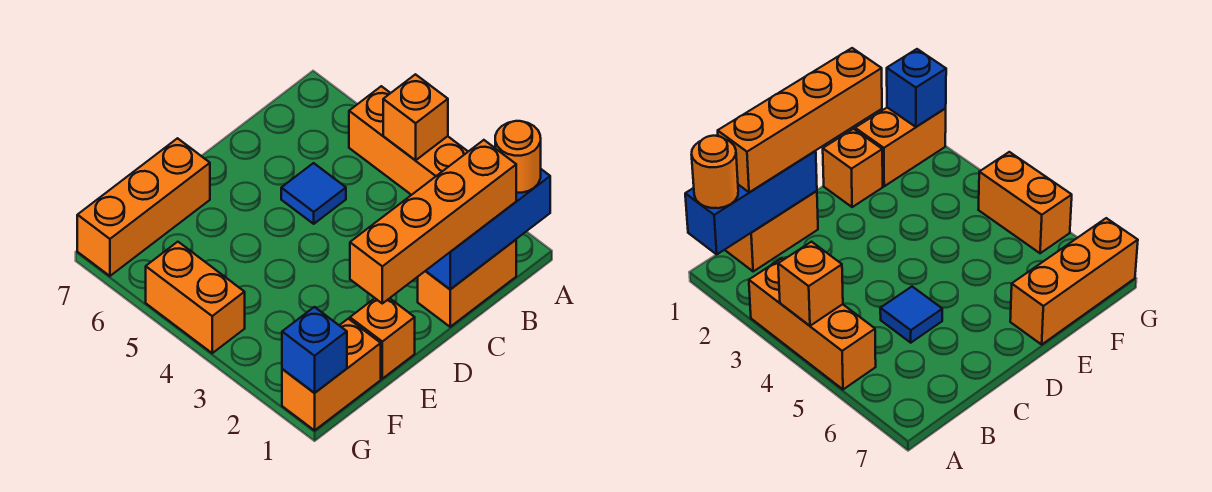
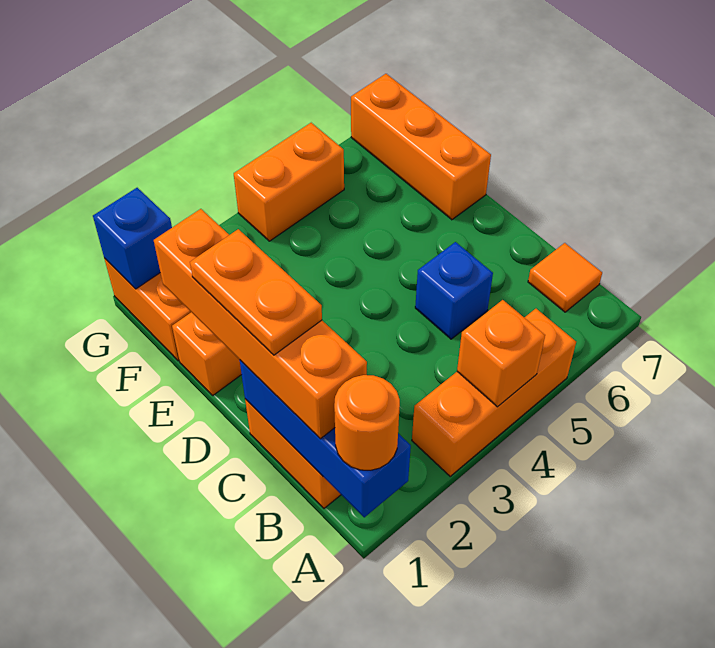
none -> orange 1x1 tile [528,243,602,312]
none -> orange 1x2 plate [190,229,322,355]
blue 1x1 tile [281,163,346,224] -> blue 1x1 brick [415,242,493,339]

